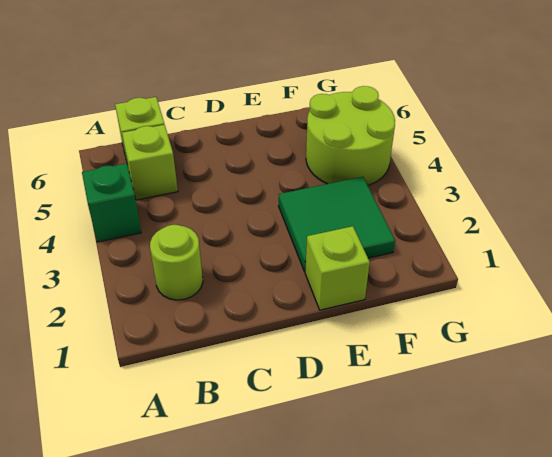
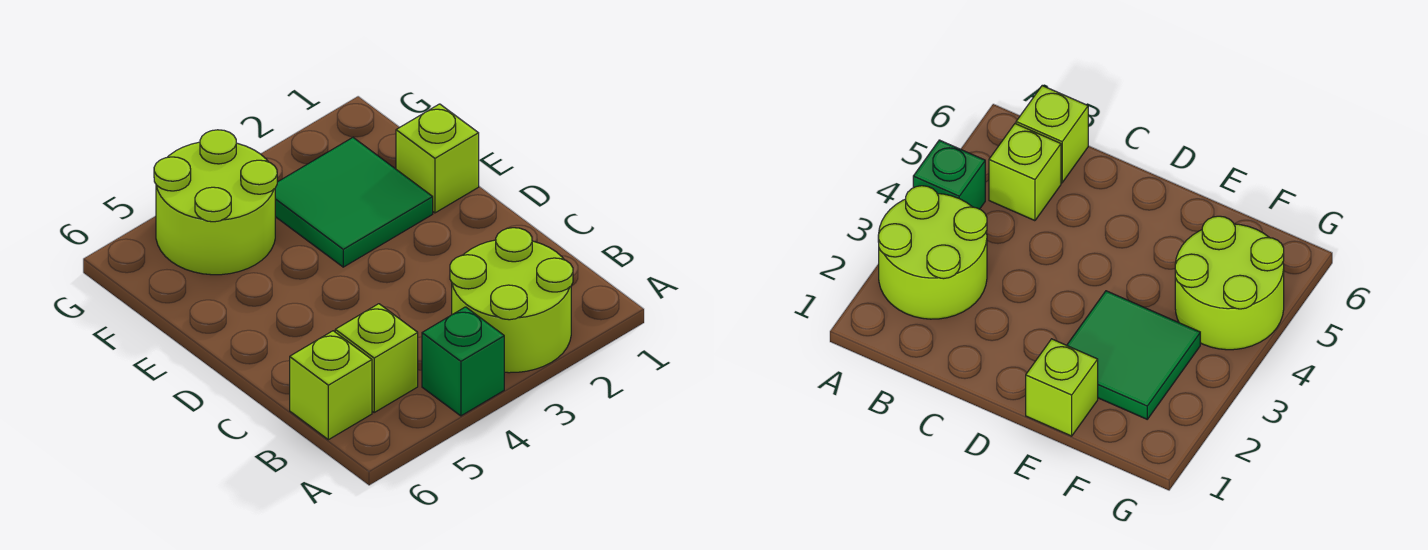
lime 1x1 round brick [150,225,203,300] -> lime 2x2 round brick [450,228,573,373]

